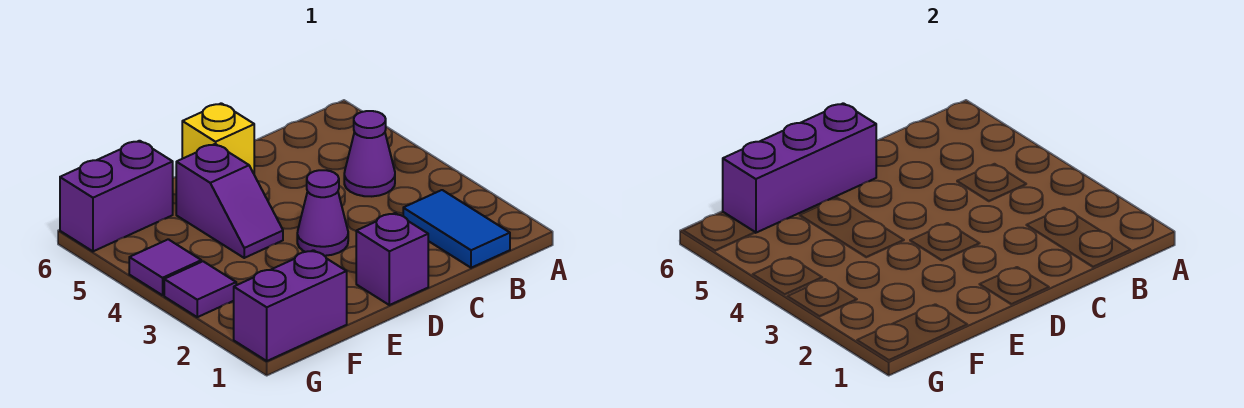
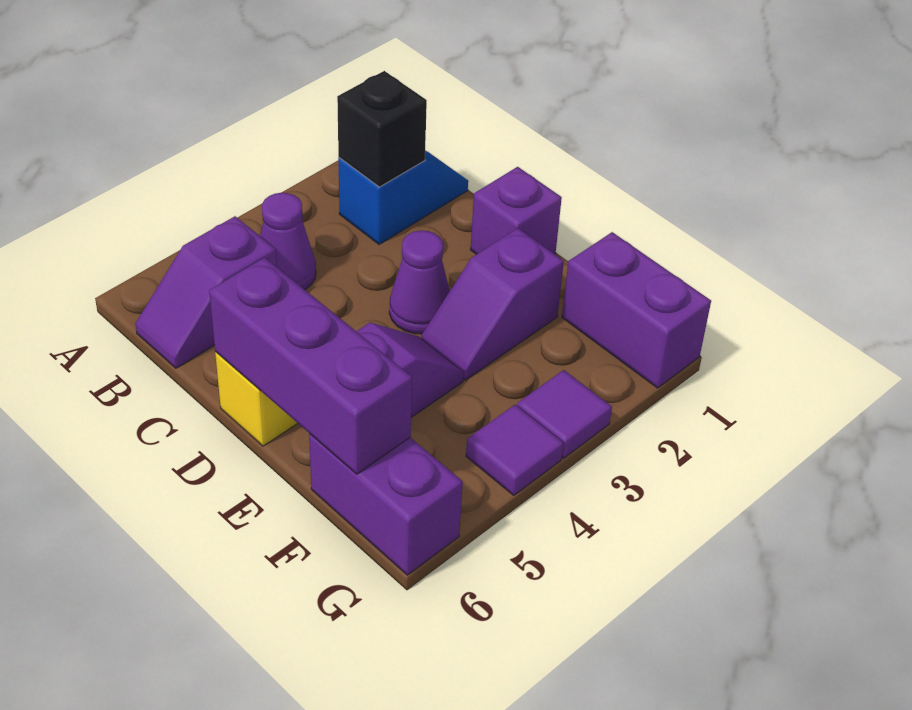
blue 1x2 tile [403,190,510,268] -> blue 1x2 slope [338,151,468,244]
none -> black 1x1 brick [337,71,427,187]
none -> purple 1x2 slope [135,216,277,368]
none -> purple 1x2 slope [421,228,564,380]

